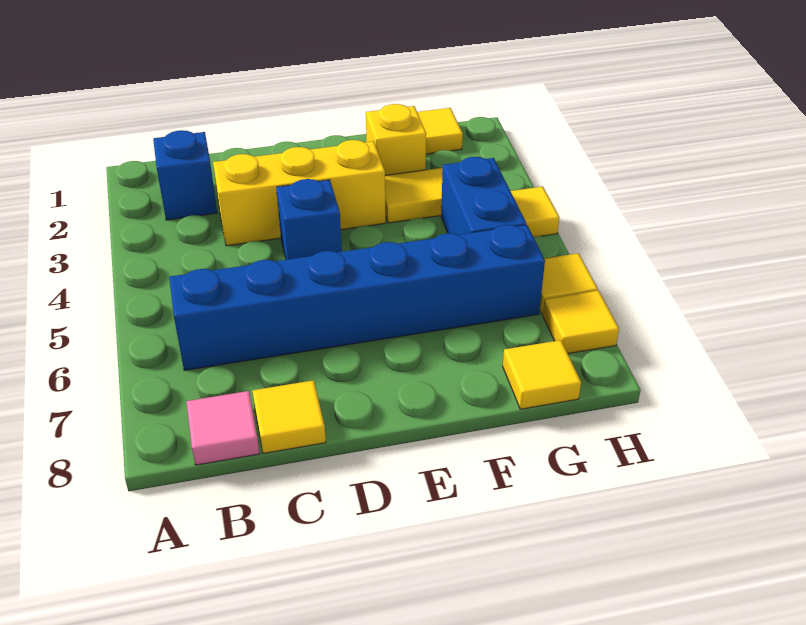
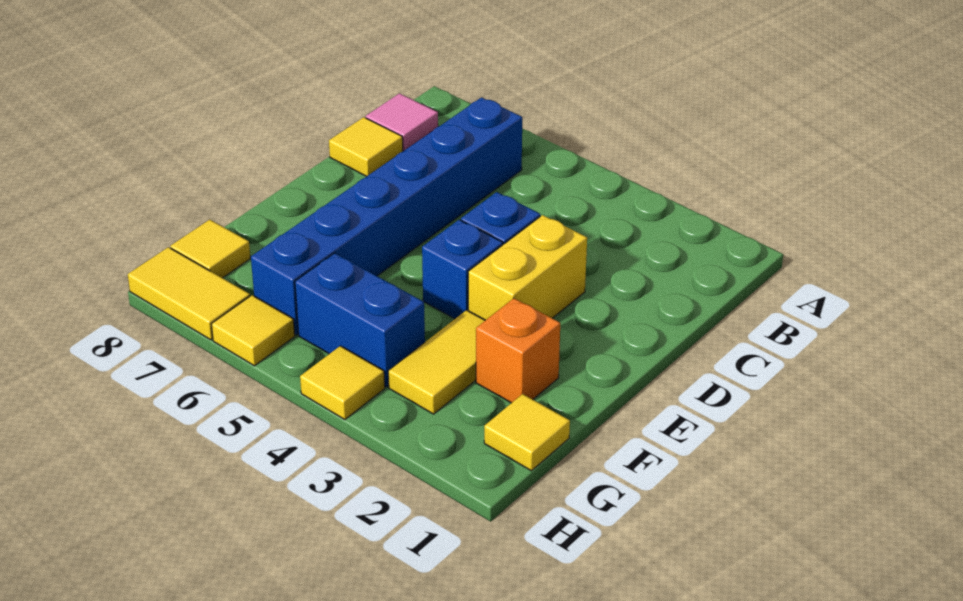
blue 1x1 brick [153,130,217,220] -> blue 1x1 brick moved to [422,220,503,319]
yellow 1x3 brick [213,140,386,246] -> yellow 1x2 brick [468,215,587,320]
yellow 1x1 brick [366,104,426,175] -> orange 1x1 brick [476,298,560,403]
yellow 1x1 tile [543,290,619,354] -> yellow 1x2 tile [128,247,250,340]

